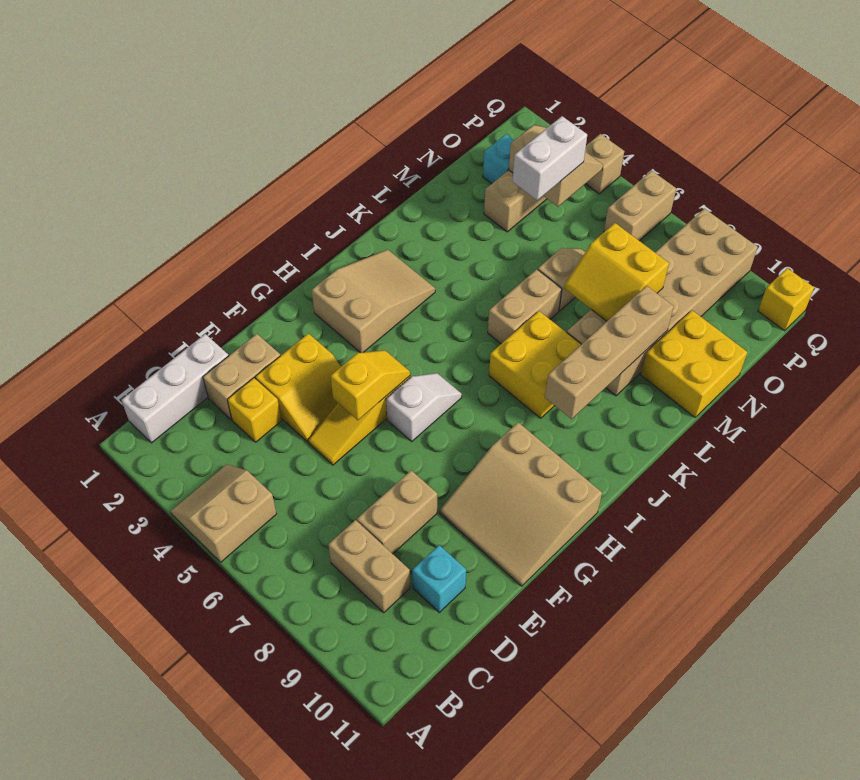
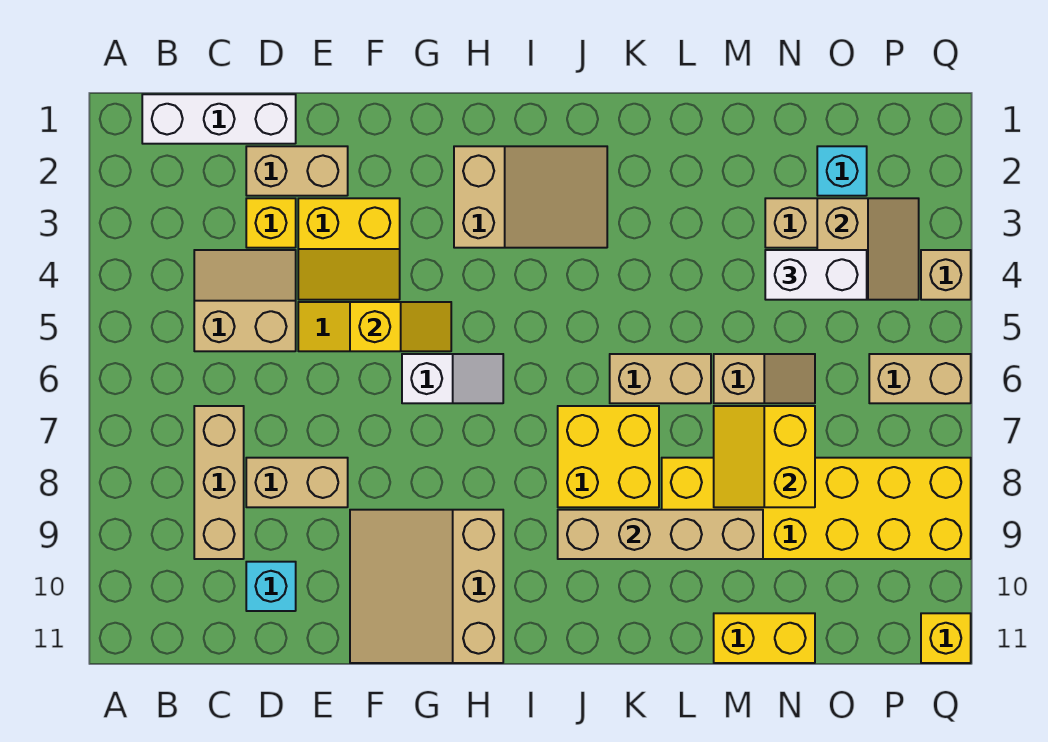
tan 2x2 slope [171,464,276,562] -> tan 2x2 slope moved to [194,250,296,351]
tan 1x2 brick [328,520,410,613] -> tan 1x3 brick [194,406,244,559]
tan 2x6 brick [567,209,758,396] -> yellow 2x6 brick [662,458,971,559]
yellow 2x2 brick [641,310,747,417] -> yellow 1x2 brick [714,613,815,663]

